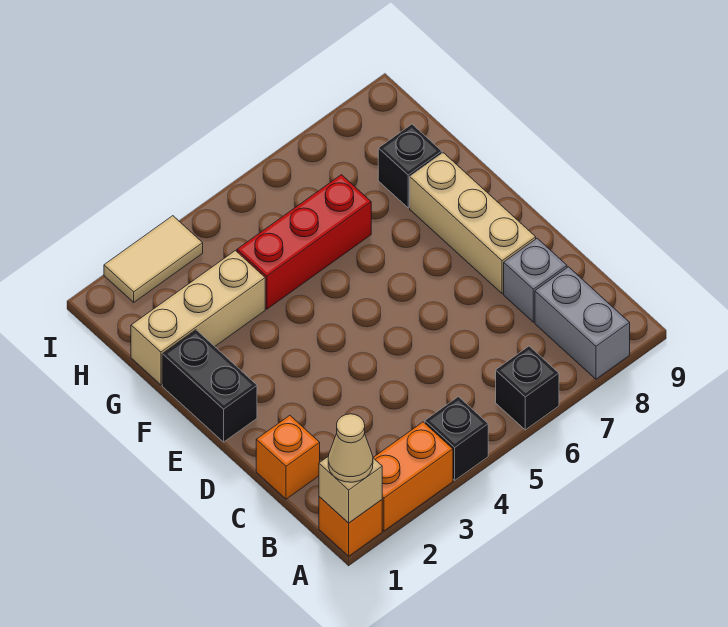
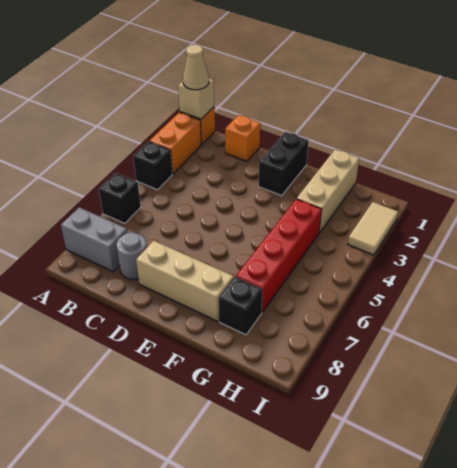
grey 1x1 brick [504,238,567,322] -> grey 1x1 round brick [116,232,147,280]
black 1x2 brick [162,330,257,442] -> black 1x2 brick turned to [259,132,309,196]
red 1x3 brick [237,175,371,309] -> red 1x4 brick [236,199,322,312]

